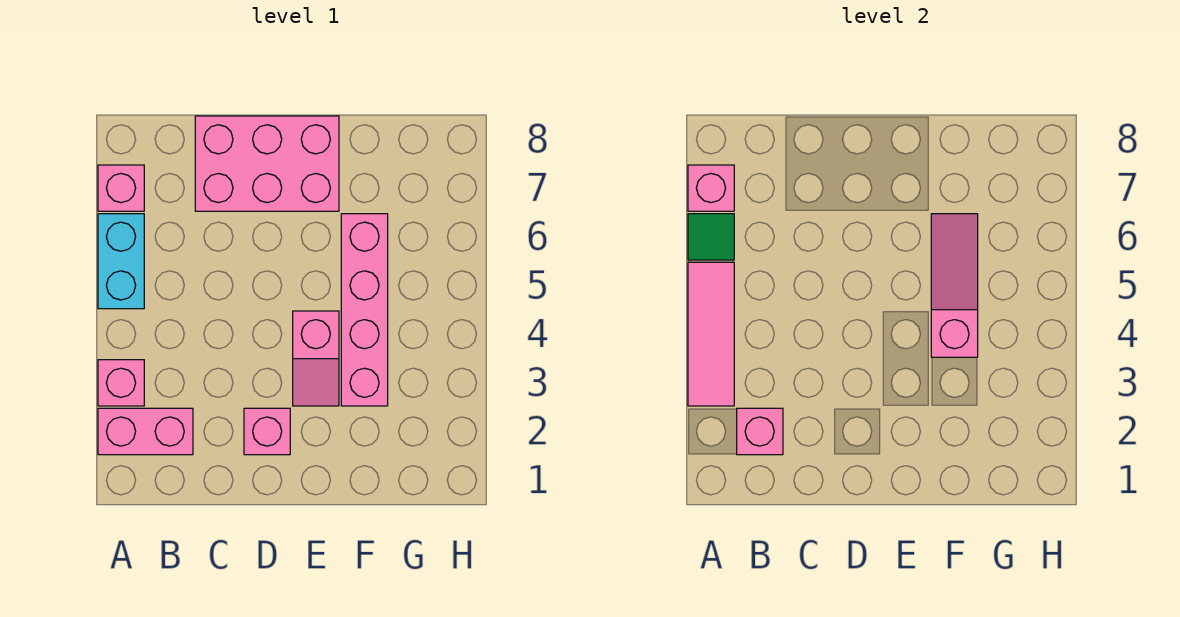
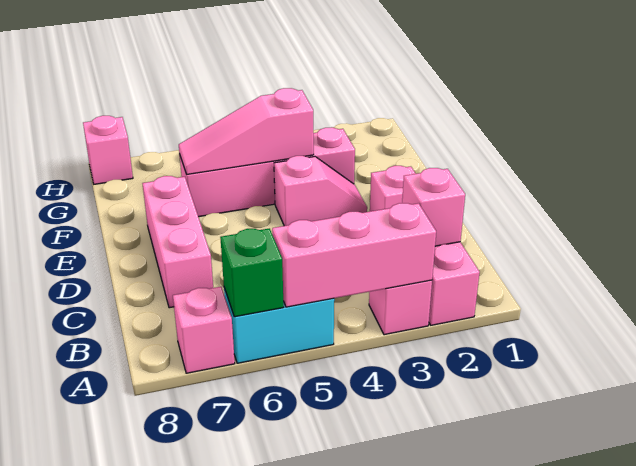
pink 1x3 tile [688,262,734,406] -> pink 1x3 brick [272,203,436,307]
green 1x1 tile [688,214,734,260] -> green 1x1 brick [220,228,284,317]
pink 1x1 brick [688,165,734,211] -> pink 1x1 brick moved to [83,116,133,184]
pink 2x3 brick [195,116,339,211] -> pink 1x3 brick [142,176,213,308]

